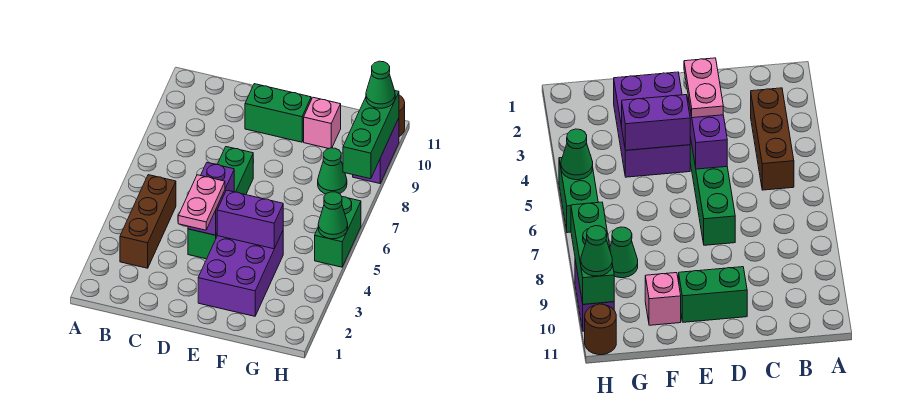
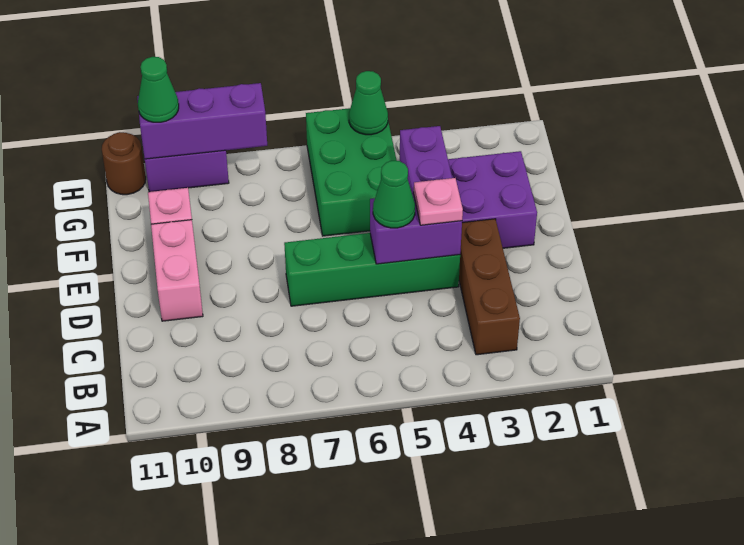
brown 1x3 brick [120,175,176,268] -> brown 1x3 brick turned to [459,219,520,355]
pink 1x2 plate [178,175,225,230] -> pink 1x1 plate [413,178,463,225]
green 1x2 brick [245,84,311,142] -> pink 1x2 brick [151,220,203,321]
green 1x1 cone [318,148,347,194] -> green 1x1 cone moved to [373,161,415,228]
green 1x2 brick [315,197,361,267] -> green 2x3 brick [306,108,397,236]
green 1x3 brick [343,91,399,179] -> purple 1x3 brick [137,83,267,159]

